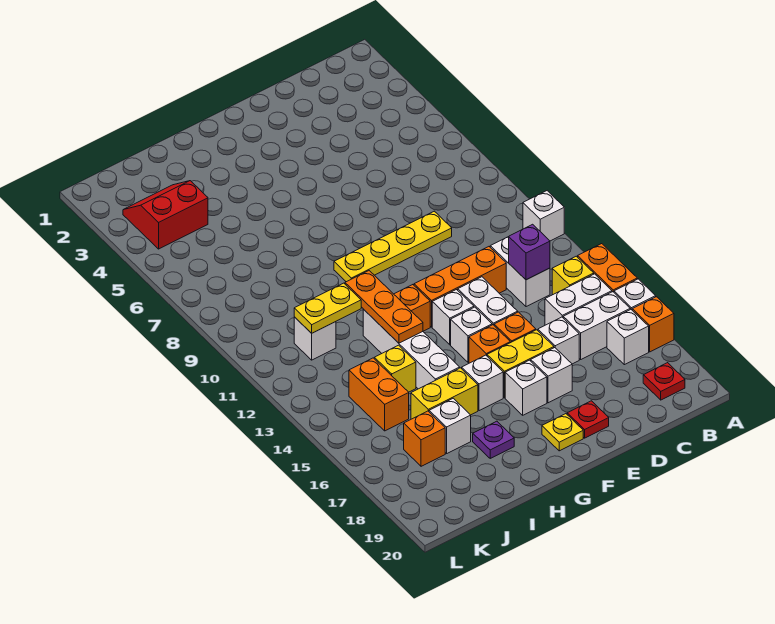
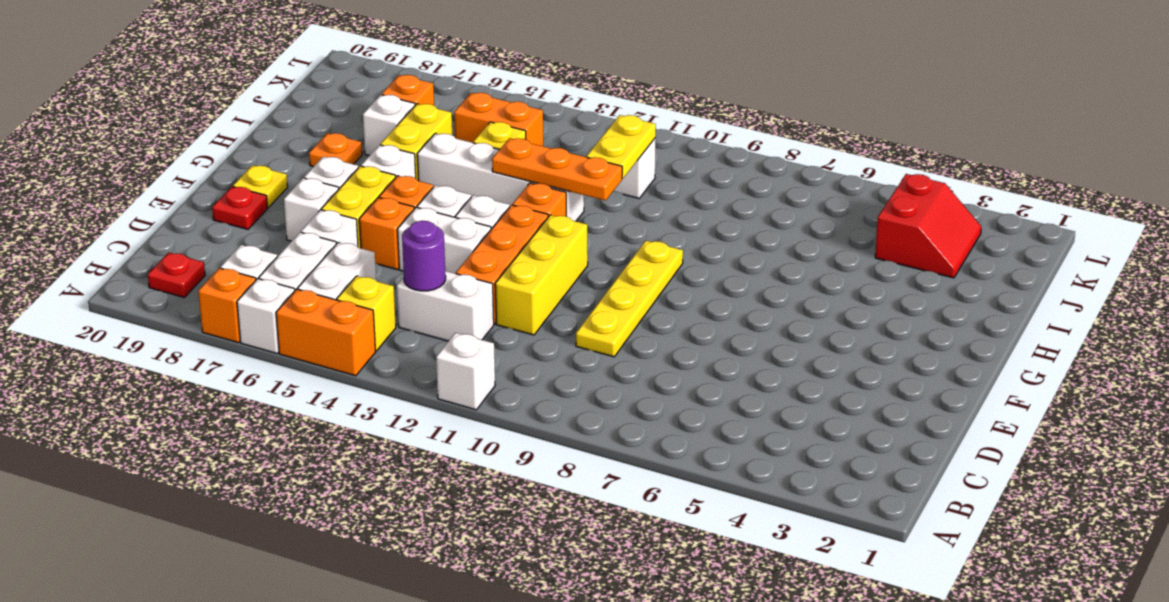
purple 1x1 brick [509,224,550,280] -> purple 1x1 round brick [402,221,446,291]
none -> yellow 1x3 brick [495,215,588,335]
purple 1x1 plate [473,421,514,458] -> orange 1x1 plate [309,133,362,167]

